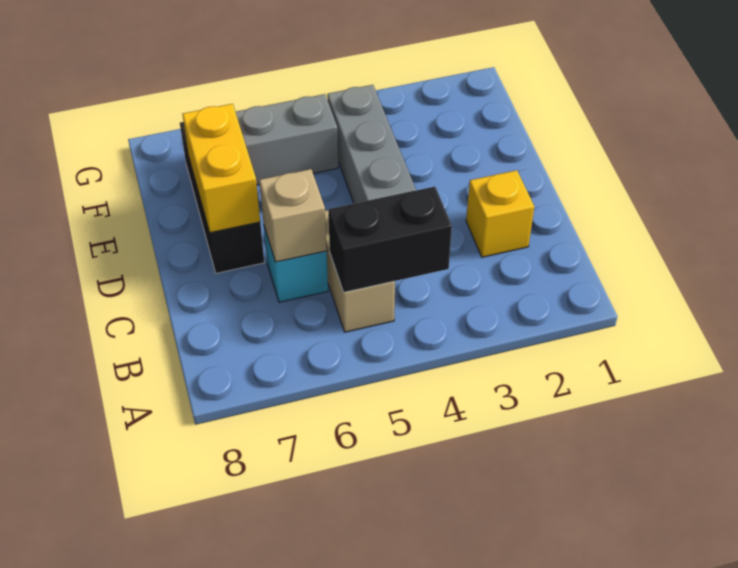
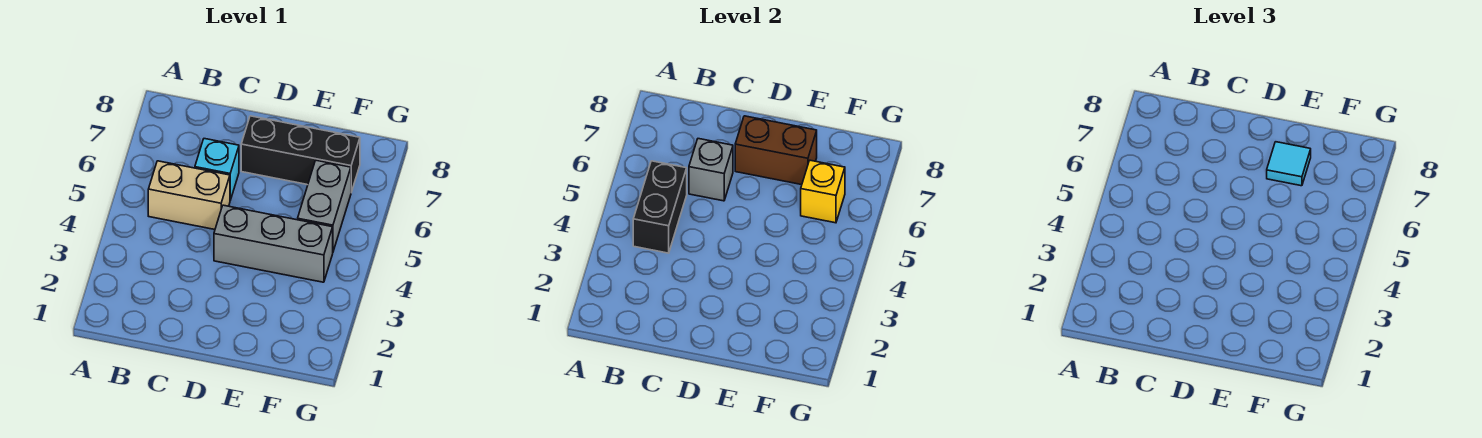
yellow 1x1 brick [466,170,534,257] -> yellow 1x1 brick moved to [801,160,845,223]
tan 1x1 brick [259,169,327,262] -> grey 1x1 brick [689,139,733,201]
yellow 1x2 brick [183,104,260,233] -> brown 1x2 brick [735,116,817,185]
none -> cyan 1x1 tile [1267,142,1311,186]

